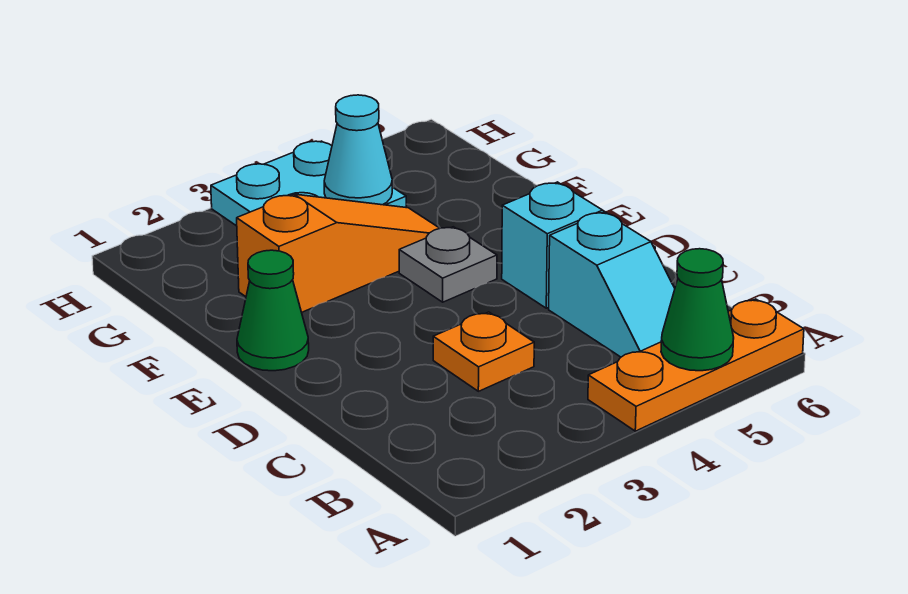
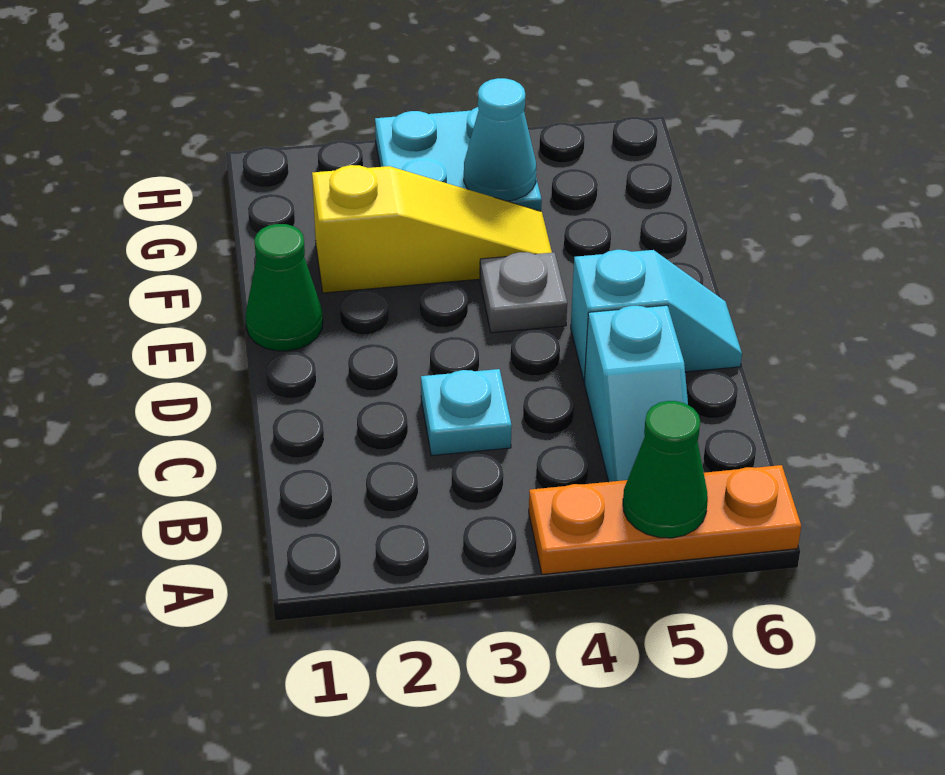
orange 1x1 plate [433,312,534,391] -> cyan 1x1 plate [421,369,512,456]
orange 1x3 slope [237,194,440,312] -> yellow 1x3 slope [312,165,552,293]

